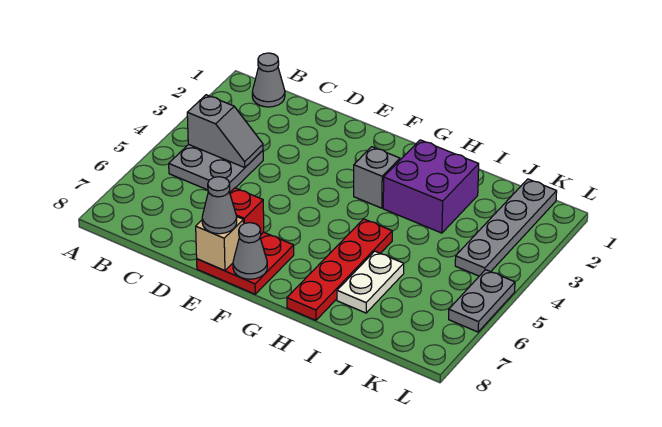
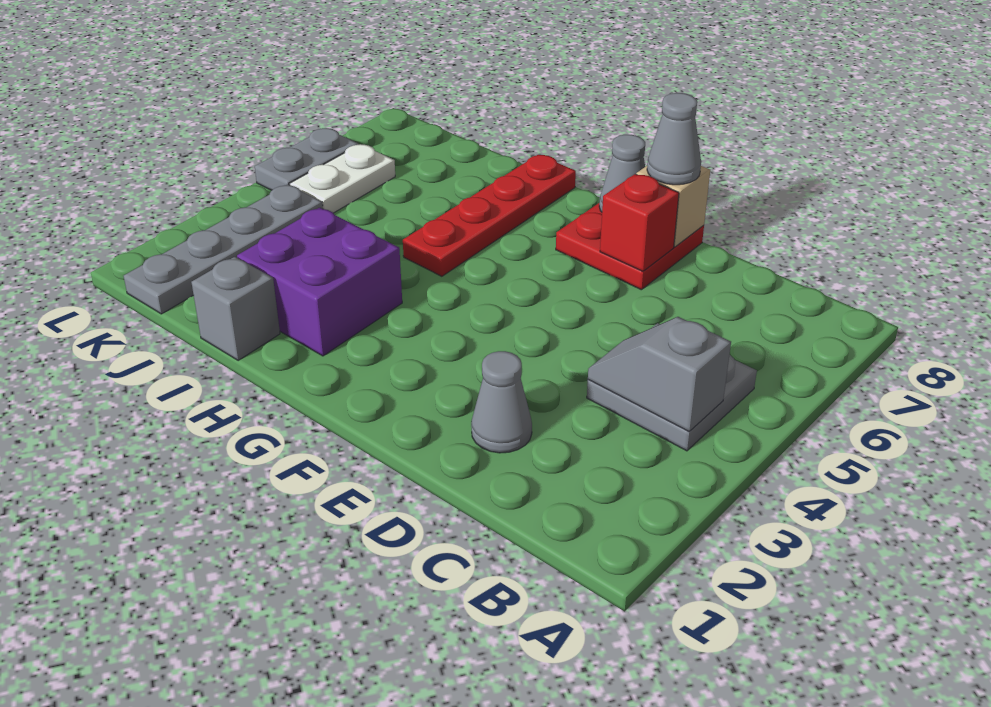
grey 1x1 cone [252,53,285,107] -> grey 1x1 cone moved to [471,351,532,453]
grey 1x1 brick [354,147,400,208] -> grey 1x1 brick moved to [191,257,280,361]
white 1x2 plate [337,251,404,313] -> white 1x2 plate moved to [290,144,395,213]

